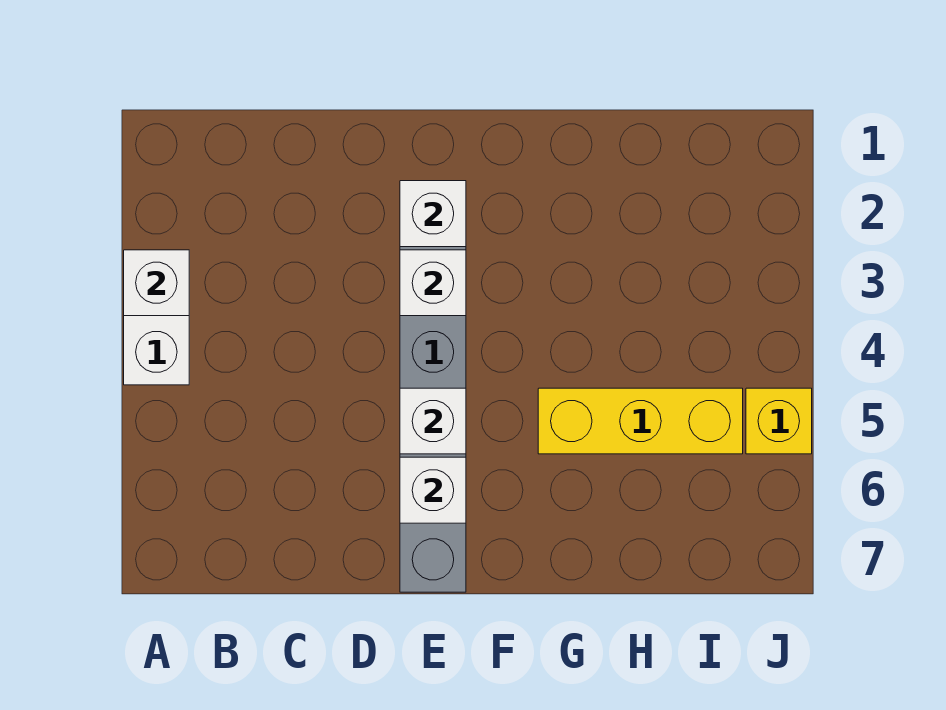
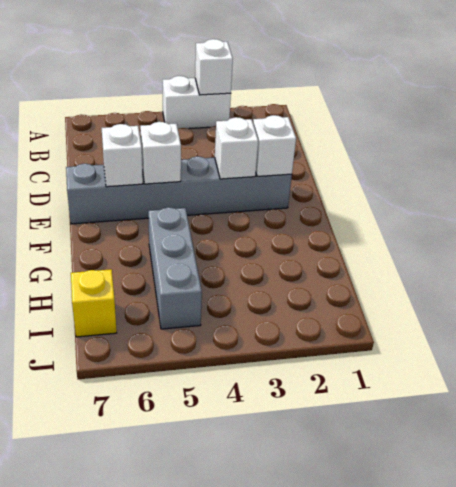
yellow 1x3 brick [538,388,743,454] -> grey 1x3 brick [148,207,202,329]
yellow 1x1 brick [746,388,812,454] -> yellow 1x1 brick moved to [71,269,117,337]

